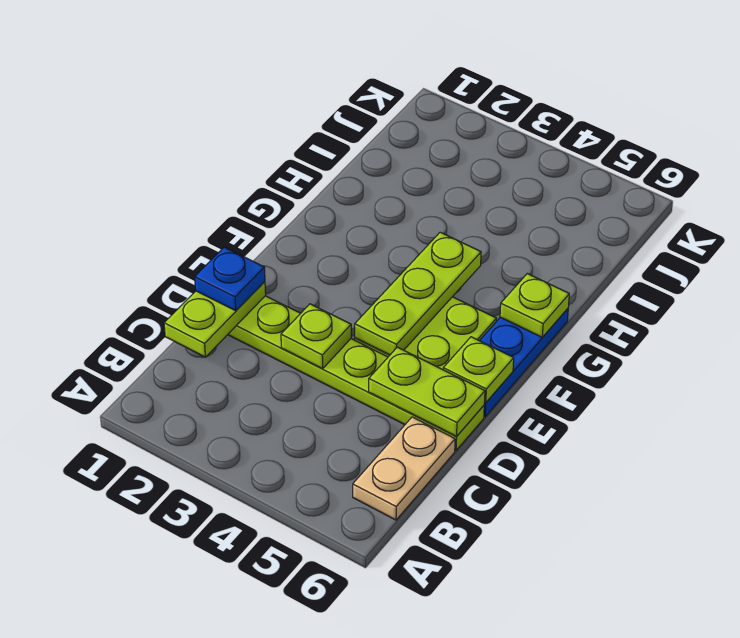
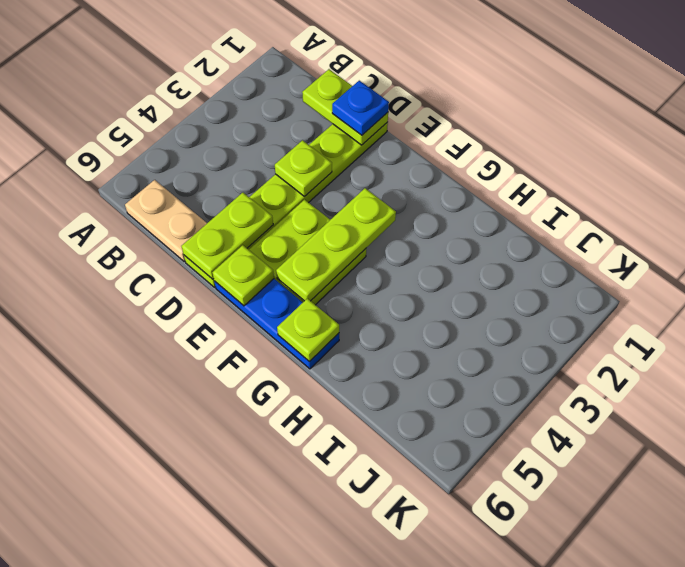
lime 1x3 plate [355,232,481,355] -> lime 1x3 plate turned to [276,188,396,301]

